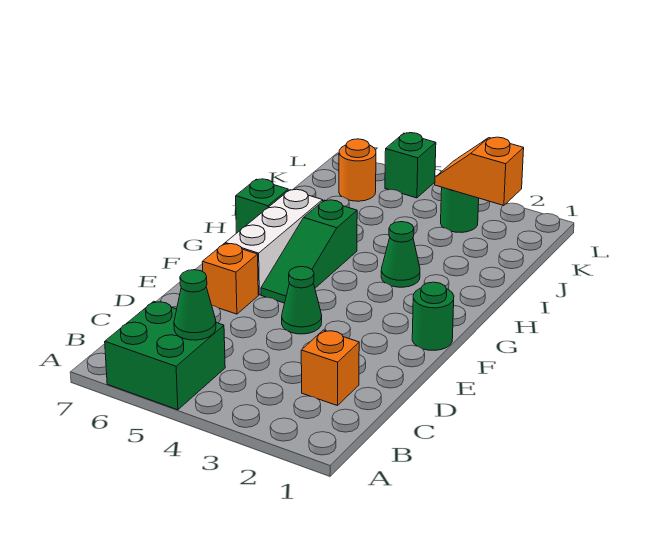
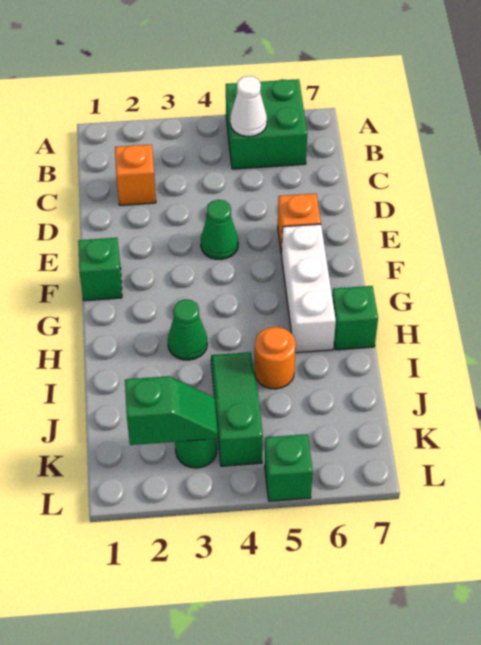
green 1x1 cone [174,270,216,340] -> white 1x1 cone [230,76,267,137]
green 1x1 round brick [412,282,454,350] -> green 1x1 brick [78,238,122,301]
green 1x3 slope [261,200,357,303] -> green 1x3 slope moved to [211,352,263,466]
orange 1x2 slope [435,137,524,205] -> green 1x2 slope [125,376,218,445]
orange 1x1 round brick [339,139,376,201] -> orange 1x1 round brick moved to [254,327,296,389]

